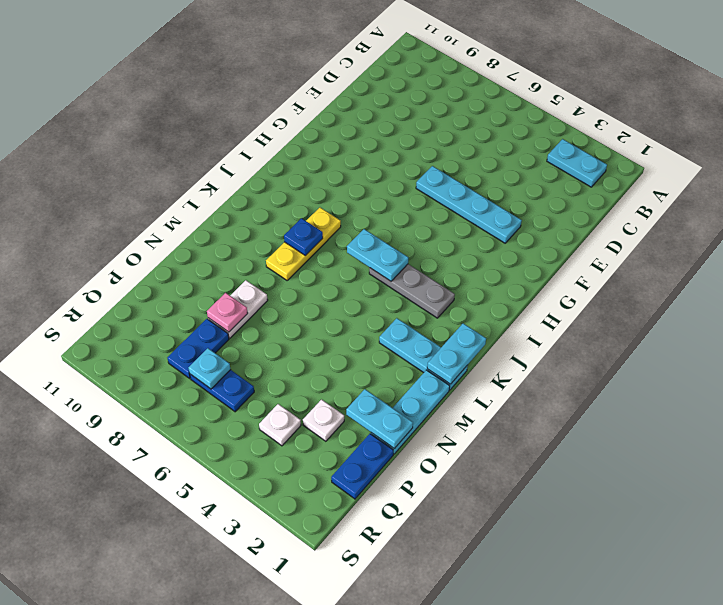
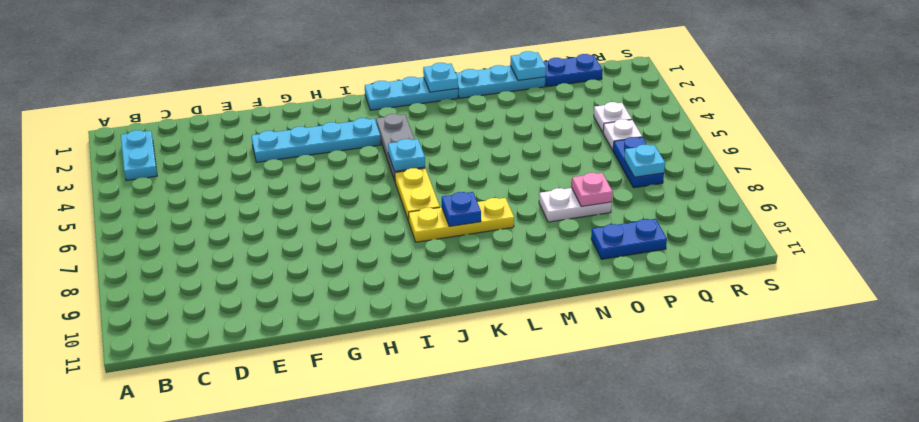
cyan 1x4 plate [416,166,522,243] -> cyan 1x4 plate turned to [251,118,381,162]
cyan 1x2 plate [347,229,408,281] -> cyan 1x1 plate [388,139,425,171]
none -> yellow 1x2 plate [395,168,440,221]
cyan 1x2 plate [427,323,486,384] -> cyan 1x1 plate [423,63,458,92]
cyan 1x3 plate [379,318,468,390] -> cyan 1x3 plate turned to [365,77,458,110]
cyan 1x2 plate [346,389,413,449] -> cyan 1x1 plate [510,51,546,80]
white 1x1 plate [303,400,344,441] -> white 1x1 plate moved to [603,119,642,150]
blue 1x2 plate [167,319,229,378] -> blue 1x2 plate moved to [591,219,667,259]

